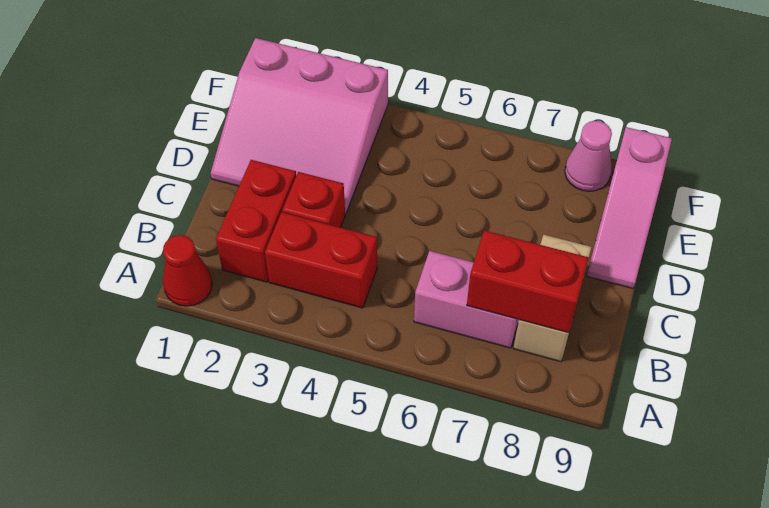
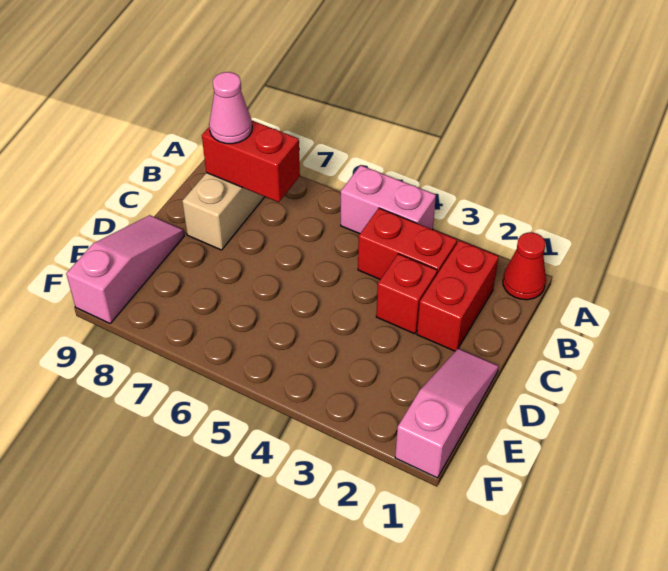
pink 1x2 brick [414,251,519,348] -> pink 1x2 brick moved to [341,165,436,234]
pink 3x3 slope [211,38,388,214] -> pink 1x3 slope [395,348,499,478]
pink 1x1 cone [565,121,612,191] -> pink 1x1 cone moved to [209,72,252,144]

